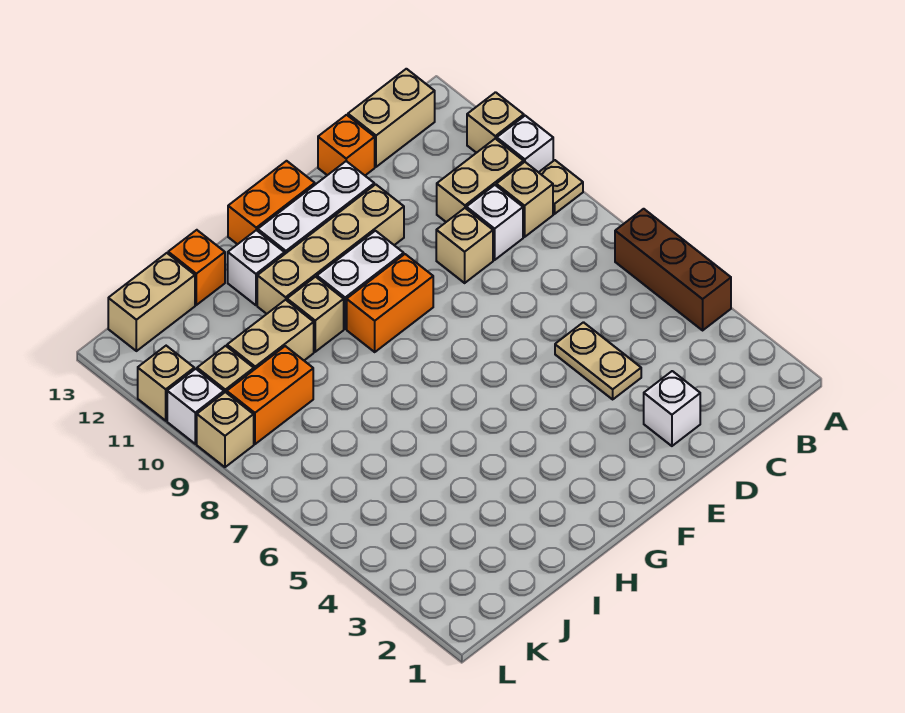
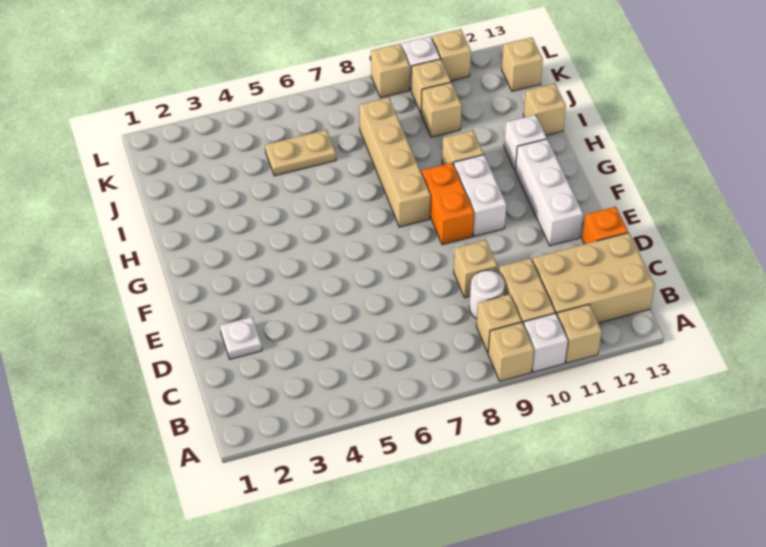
brown 1x3 brick [615,209,731,330] -> none
tan 1x1 plate [539,160,583,214] -> tan 1x1 brick [488,322,534,381]
tan 1x2 brick [348,69,435,167] -> tan 2x3 brick [532,233,655,323]
white 1x1 brick [466,185,523,260] -> white 1x1 round brick [469,270,505,319]
white 1x1 brick [644,371,700,446] -> white 1x1 plate [220,317,262,359]
tan 1x2 plate [555,322,641,399] -> tan 1x2 plate moved to [265,130,336,176]
tan 1x4 brick [257,184,404,314] -> tan 1x4 brick moved to [359,97,430,227]
orange 1x2 brick [228,161,315,244] -> none
tan 1x2 brick [227,300,314,370] -> tan 1x1 brick [421,82,462,137]
orange 1x1 brick [168,230,225,305] -> tan 1x1 brick [523,83,566,135]
orange 1x2 brick [227,346,313,444] -> none
tan 1x2 brick [108,253,195,351] -> tan 1x1 brick [502,37,543,91]

